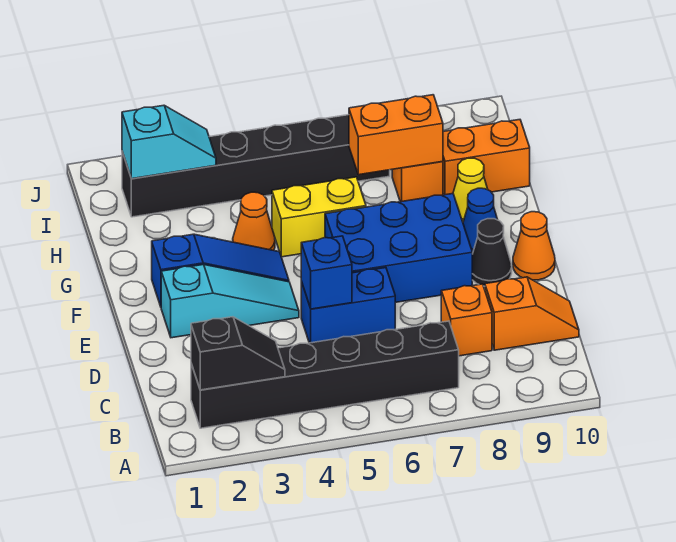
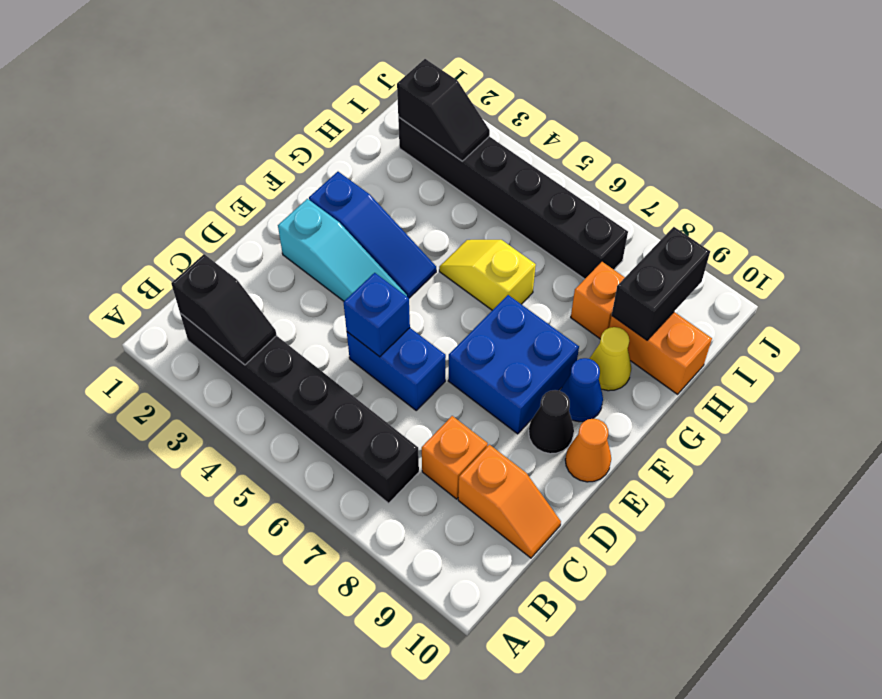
blue 2x3 brick [325,194,472,302] -> blue 2x2 brick [448,295,579,434]
orange 1x1 cone [233,192,275,250] -> none
yellow 1x2 brick [272,177,366,257] -> yellow 1x2 slope [439,240,536,310]
orange 1x2 brick [349,95,443,175] -> none
none -> black 1x2 brick [612,227,710,340]
cyan 1x2 slope [122,105,216,179] -> black 1x2 slope [397,59,490,161]

